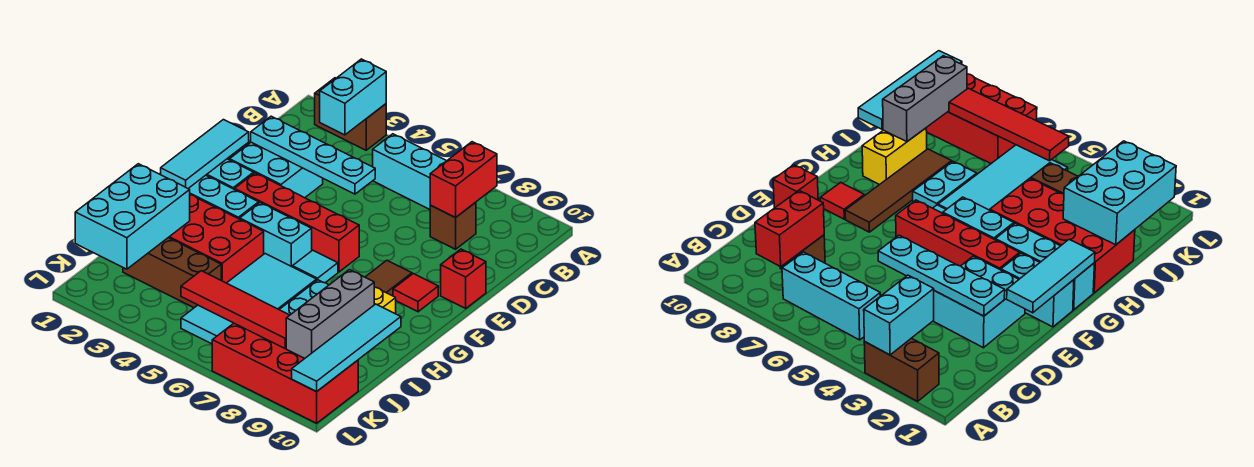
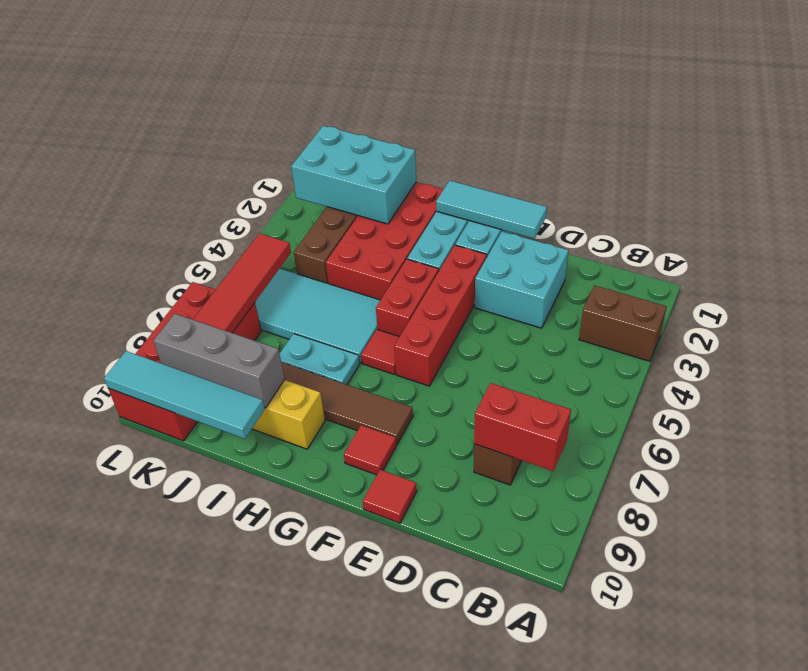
brown 1x2 brick [315,78,386,150] -> brown 1x2 brick turned to [579,285,667,361]
cyan 1x2 brick [320,59,386,135] -> none
cyan 1x3 brick [373,134,446,209] -> none
cyan 1x4 plate [251,116,375,194] -> none
red 1x1 brick [441,249,486,308] -> red 1x1 tile [363,470,417,523]
cyan 1x2 brick [240,203,312,267] -> red 1x2 brick [376,259,439,337]
cyan 1x1 tile [292,250,338,283] -> red 1x1 tile [361,329,399,375]

